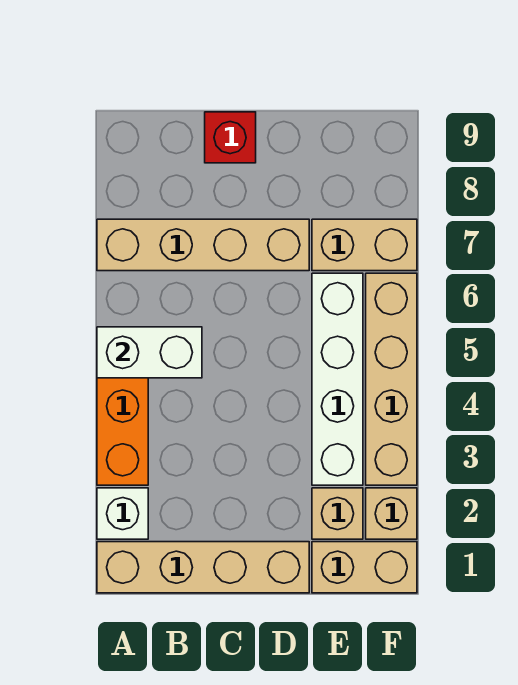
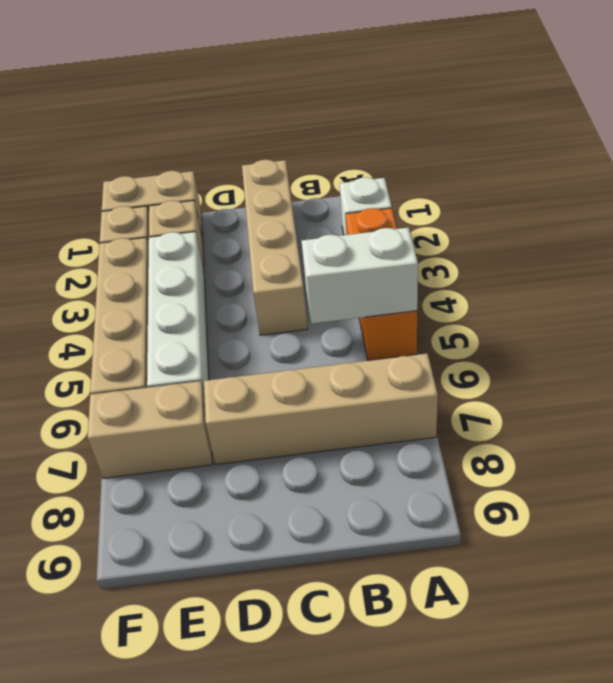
tan 1x4 brick [97,542,309,593] -> tan 1x4 brick turned to [242,160,308,335]
red 1x1 brick [205,112,256,163] -> none

